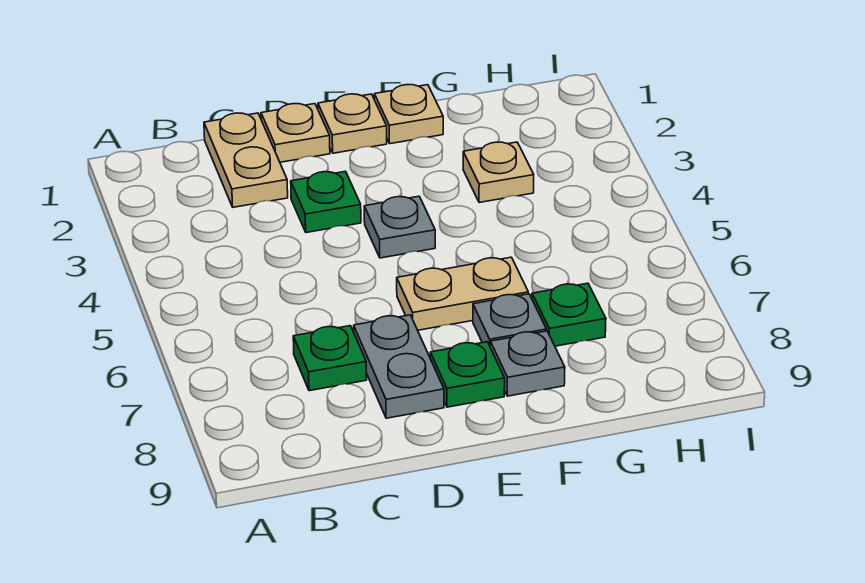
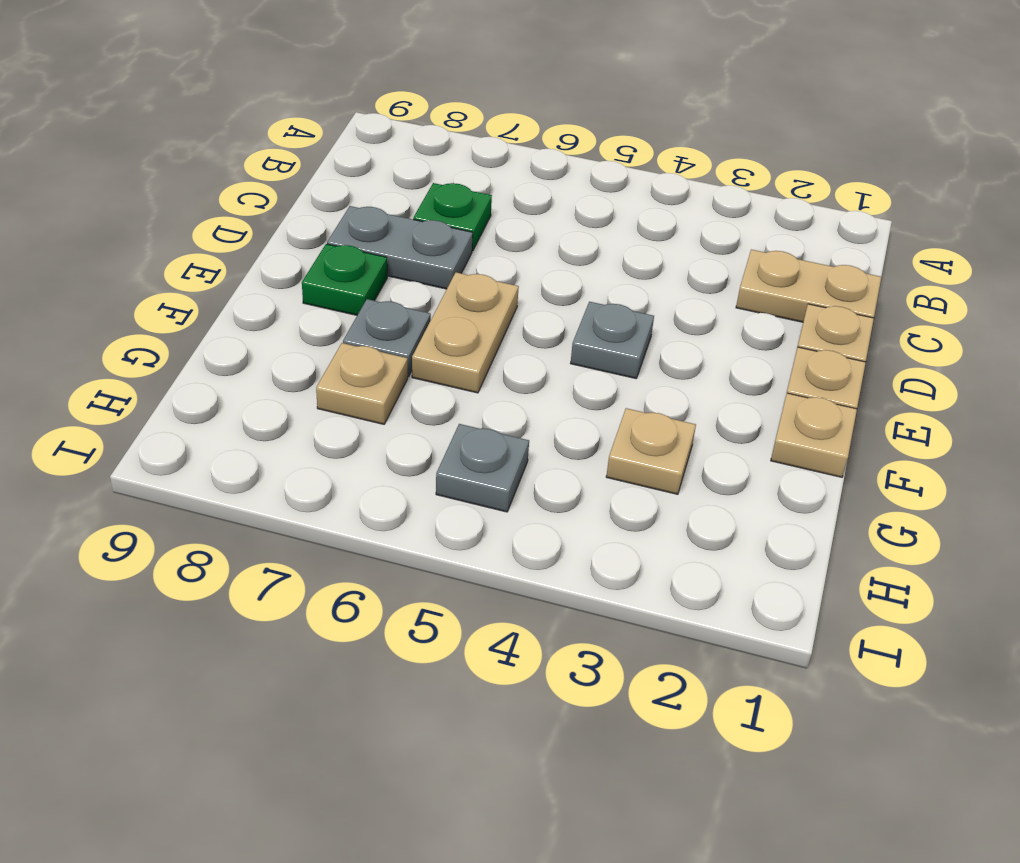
green 1x1 plate [291,171,361,233] -> none
grey 1x1 plate [490,331,565,396] -> grey 1x1 plate moved to [436,424,529,512]
green 1x1 plate [532,283,606,346] -> tan 1x1 plate [316,343,408,424]

